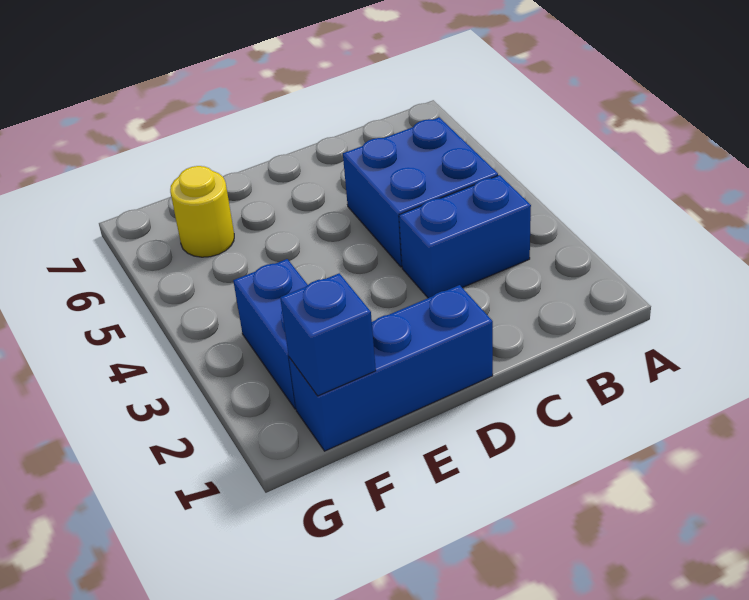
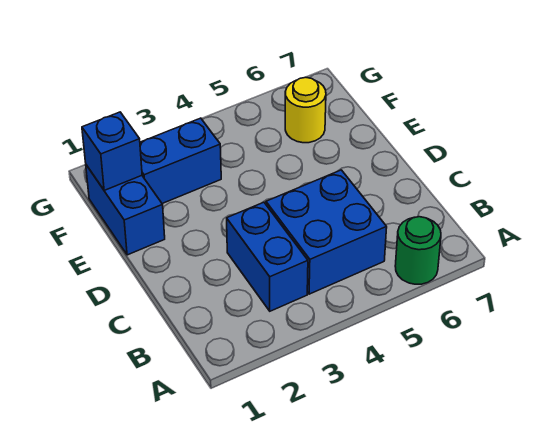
none -> green 1x1 round brick [395,217,441,284]
blue 1x3 brick [289,285,493,451] -> blue 1x2 brick [86,165,165,255]

